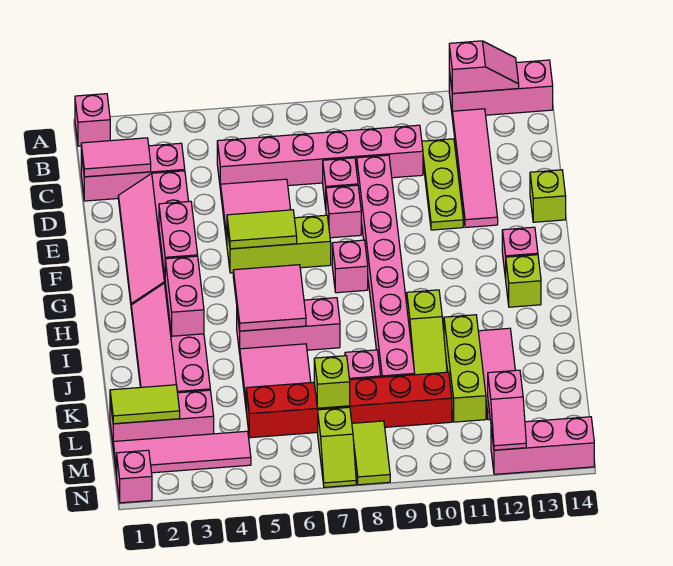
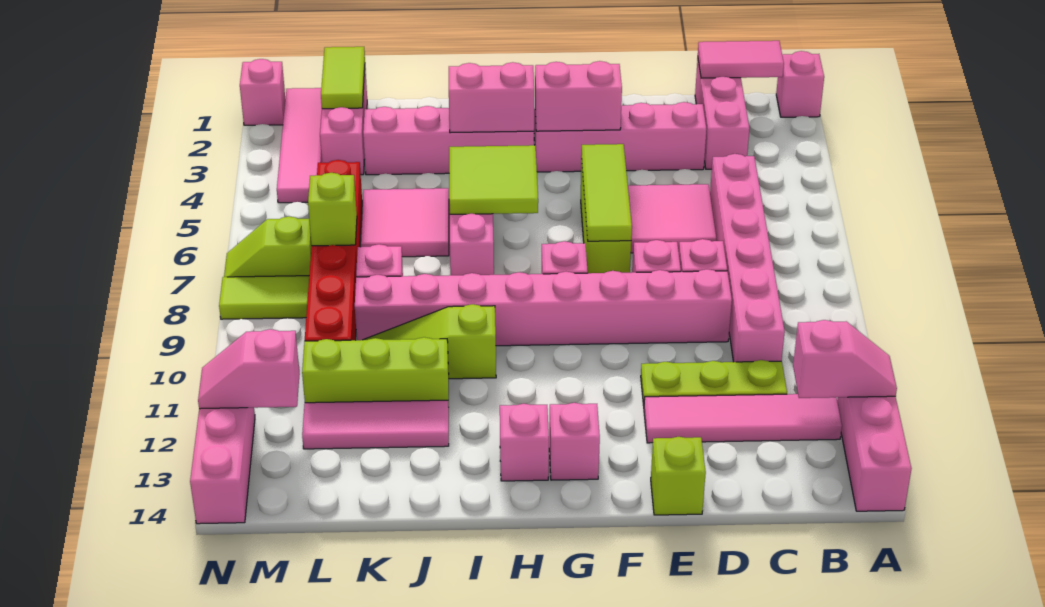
pink 1x2 slope [449,41,519,93] -> pink 1x2 slope turned to [793,320,897,398]
pink 1x2 tile [81,138,151,177] -> pink 1x2 tile turned to [698,41,784,78]
lime 1x2 tile [227,210,297,249] -> lime 1x3 tile [581,144,632,241]
pink 2x2 tile [233,265,306,331] -> lime 2x2 tile [449,145,538,214]
lime 1x1 brick [506,255,541,307] -> pink 1x1 brick [500,404,549,481]

